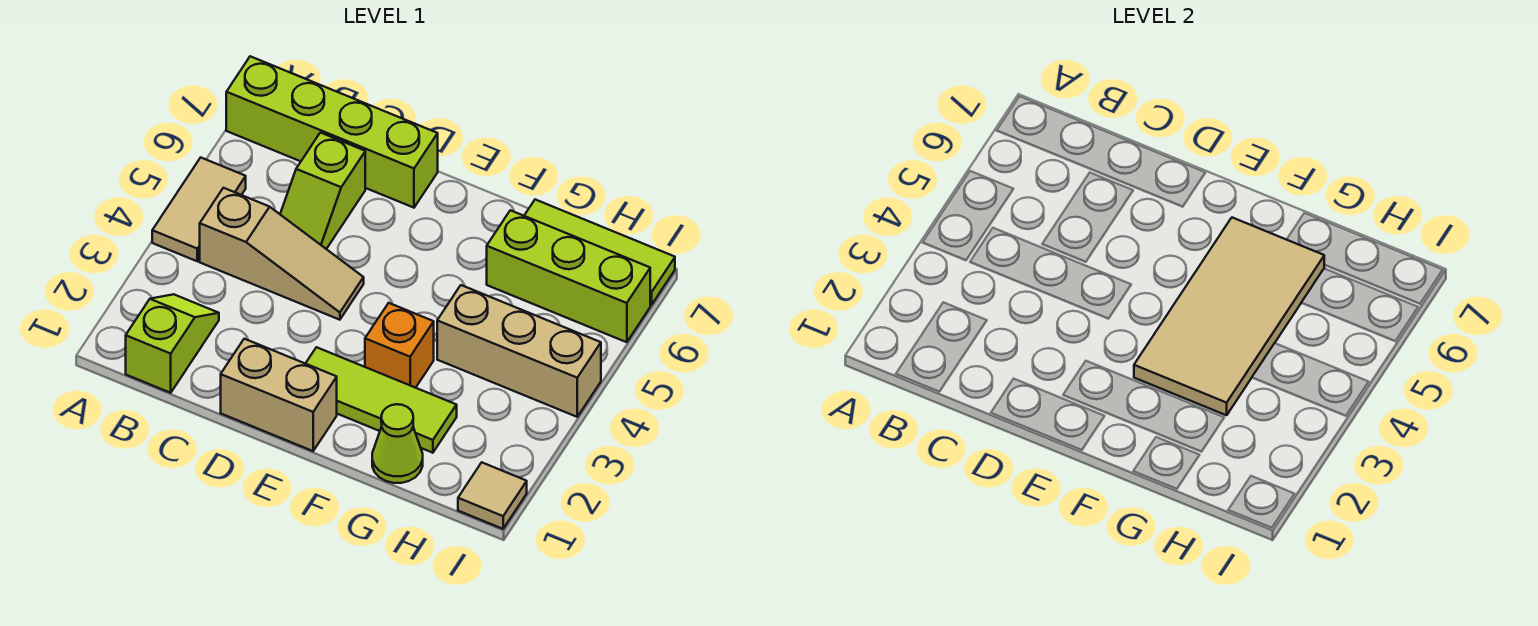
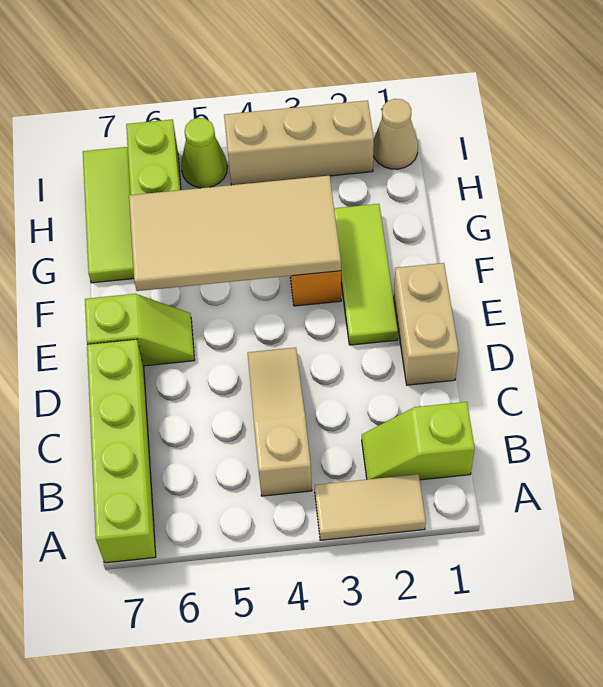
tan 1x2 tile [152,158,246,261] -> tan 1x2 tile moved to [314,474,426,540]
lime 1x2 slope [280,133,365,249] -> lime 1x2 slope moved to [85,294,195,366]
lime 1x1 cone [372,404,423,483] -> lime 1x1 cone moved to [181,118,227,188]
tan 1x3 brick [437,285,601,417] -> tan 1x3 brick turned to [224,100,374,185]
tan 1x1 tile [458,462,527,529] -> tan 1x1 cone [373,99,418,169]

